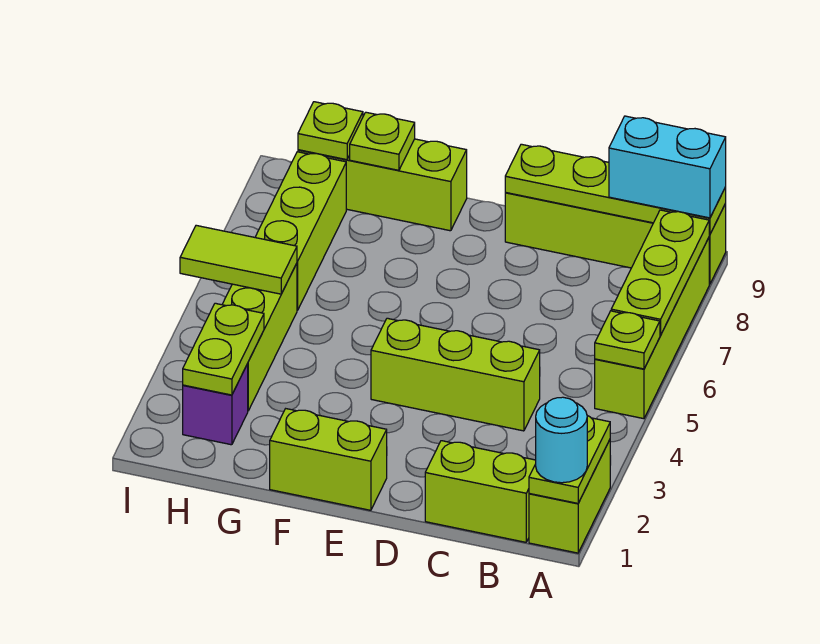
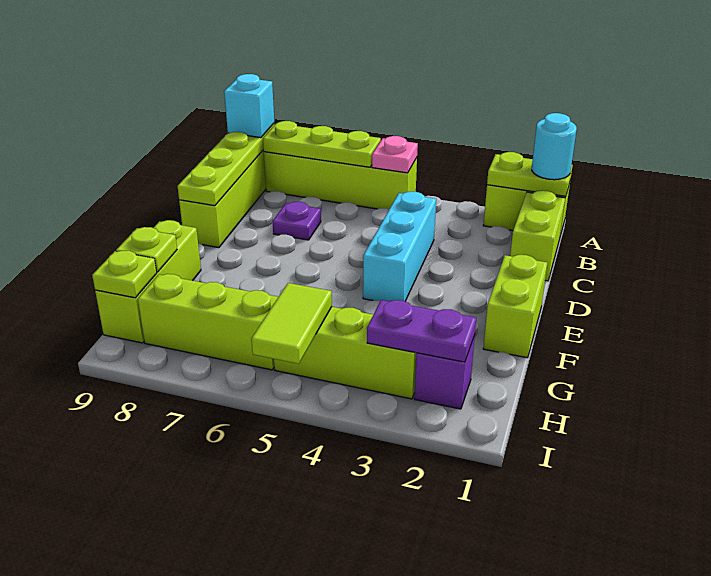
lime 1x1 plate [595,311,660,369] -> pink 1x1 plate [372,136,418,173]
cyan 1x2 brick [609,116,726,218] -> cyan 1x1 brick [224,74,274,138]
lime 1x3 brick [371,318,540,431] -> cyan 1x3 brick [363,192,436,301]
none -> purple 1x1 plate [273,202,321,240]
lime 1x2 plate [183,303,264,395] -> purple 1x2 plate [367,300,476,362]

